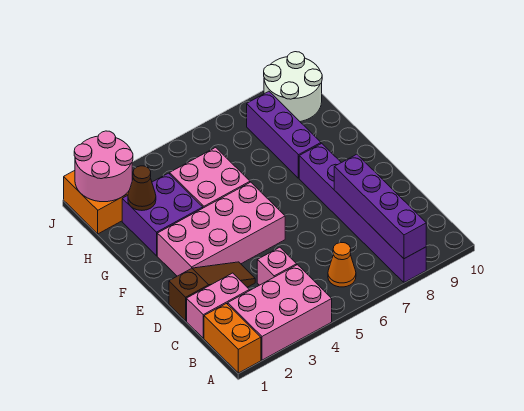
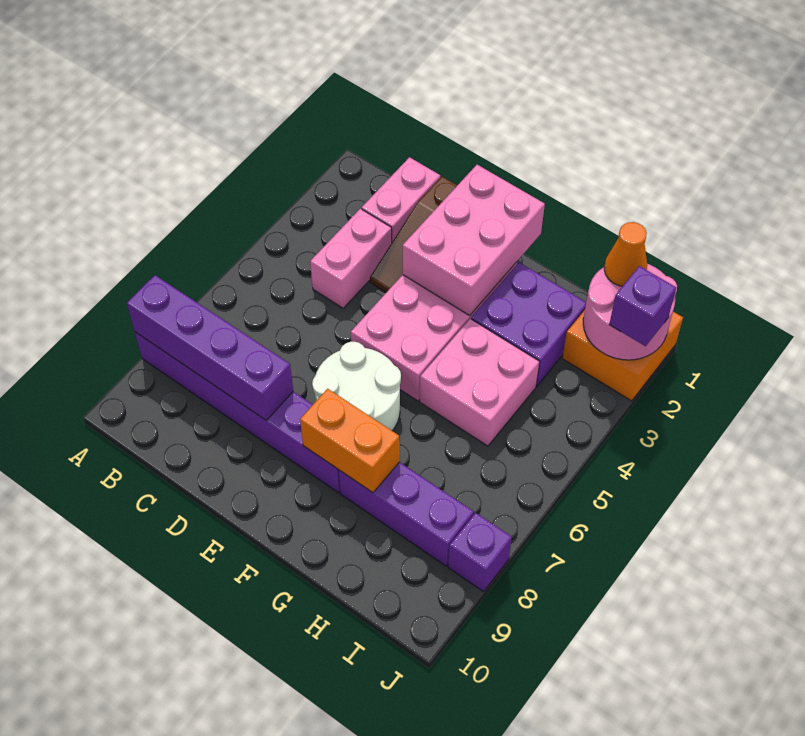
orange 1x2 brick [204,304,261,373] -> orange 1x2 brick moved to [300,389,400,493]
pink 2x3 brick [228,265,332,360] -> pink 2x3 brick moved to [403,165,545,315]
orange 1x1 cone [328,243,356,287] -> orange 1x1 cone moved to [604,222,647,286]
pink 1x1 brick [257,247,297,285] -> pink 1x2 brick [310,209,392,308]
brown 1x1 cone [128,166,156,210] -> none
white 2x2 round brick [264,52,322,122] -> white 2x2 round brick moved to [312,342,401,431]
none -> purple 1x1 brick [609,266,676,346]
none -> purple 1x1 brick [448,513,512,592]

